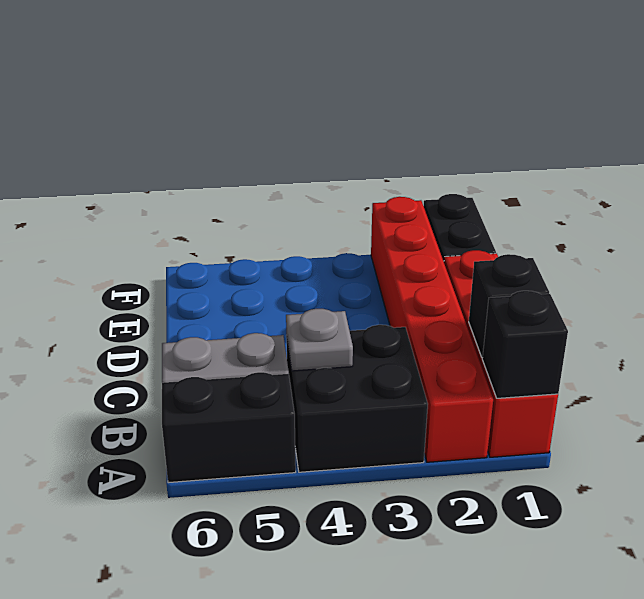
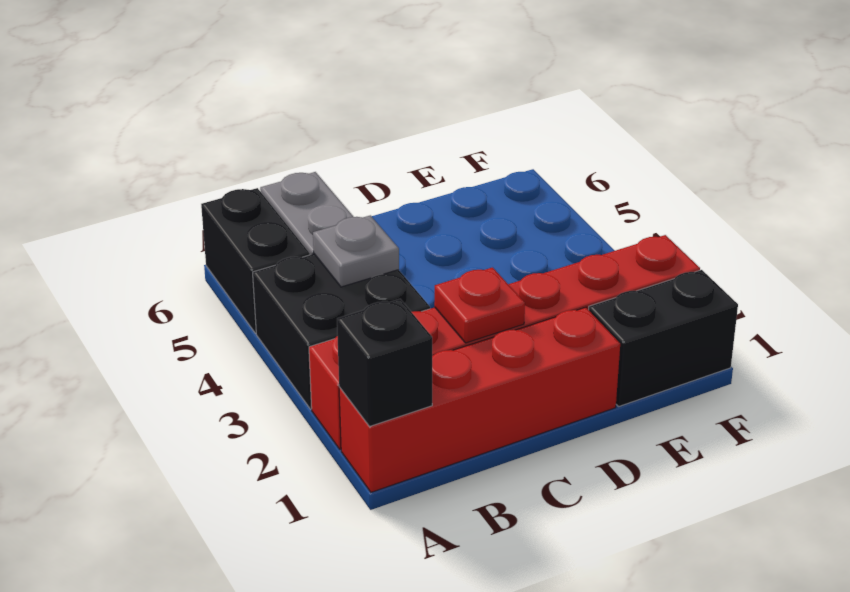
black 1x1 brick [469,254,549,358] -> none
none -> red 1x1 plate [434,268,525,343]

